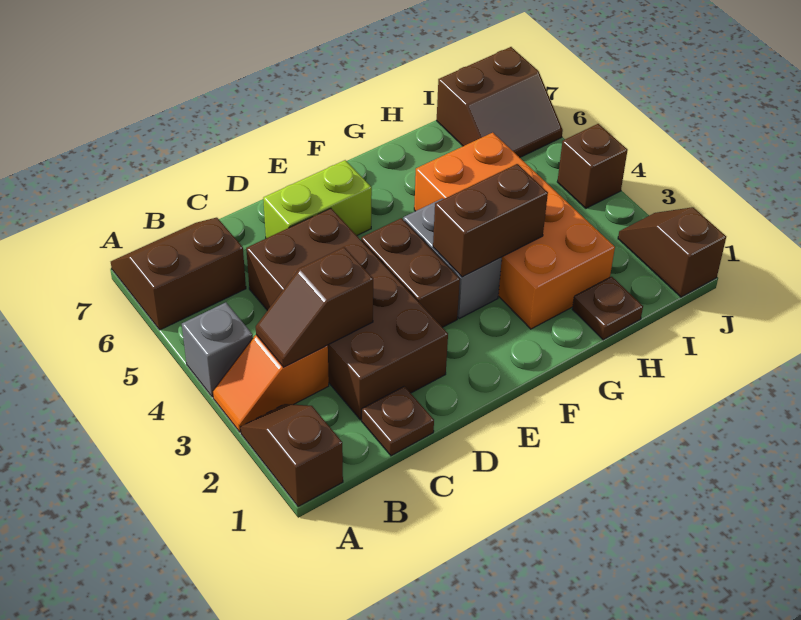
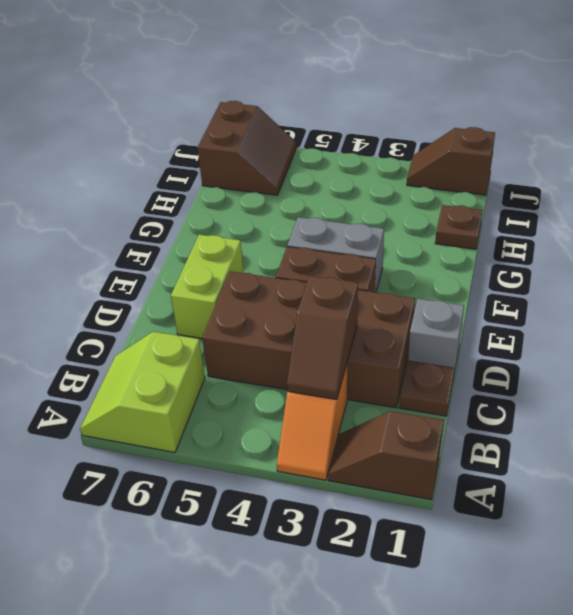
grey 1x1 brick [182,302,253,397] -> grey 1x1 brick moved to [408,299,464,372]
brown 2x2 slope [111,218,246,330] -> lime 2x2 slope [80,332,205,452]
brown 1x2 brick [433,164,548,277] -> none
orange 2x4 brick [414,133,615,329] -> none
brown 1x1 brick [557,124,628,208] -> none

